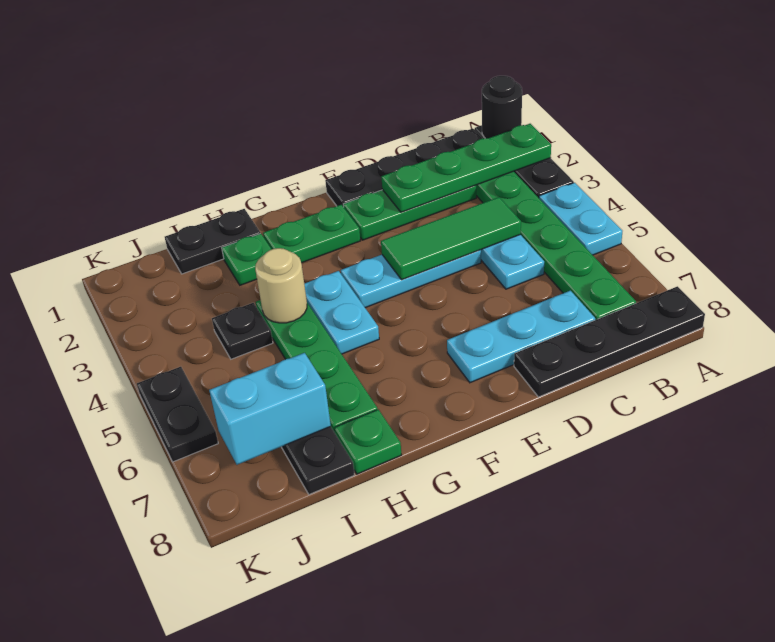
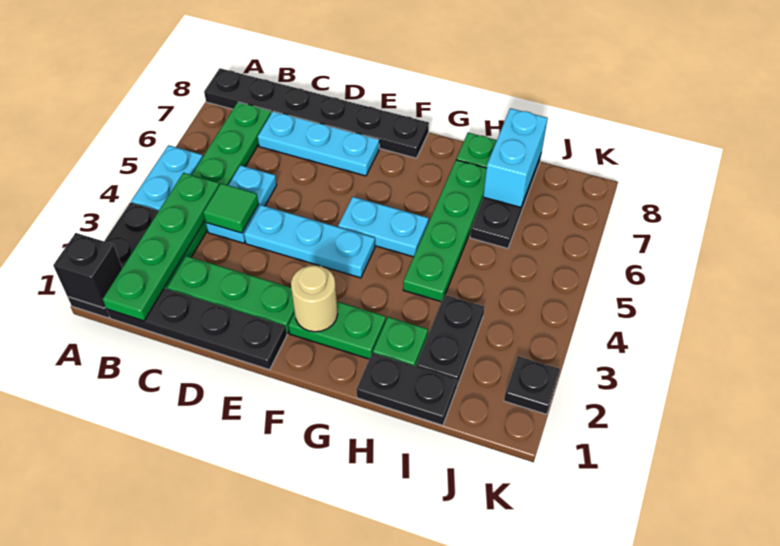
black 1x1 round brick [482,76,522,138] -> black 1x1 brick [53,233,122,308]
green 1x4 plate [381,124,551,212] -> green 1x4 plate turned to [103,173,219,321]
black 1x4 plate [514,286,705,397] -> black 1x6 plate [204,68,429,158]
green 1x3 tile [381,197,521,280] -> green 1x1 tile [203,183,259,233]
cyan 1x2 plate [304,271,379,354] -> cyan 1x2 plate turned to [338,197,429,257]
tan 1x1 round brick [255,248,307,323] -> tan 1x1 round brick moved to [291,265,338,332]
black 1x1 plate [212,303,273,359] -> black 1x1 plate moved to [504,356,560,414]
cyan 1x2 brick [209,353,331,465] -> cyan 1x2 brick turned to [483,108,548,207]
black 1x2 plate [137,367,218,462] -> black 1x2 plate moved to [416,295,484,386]

